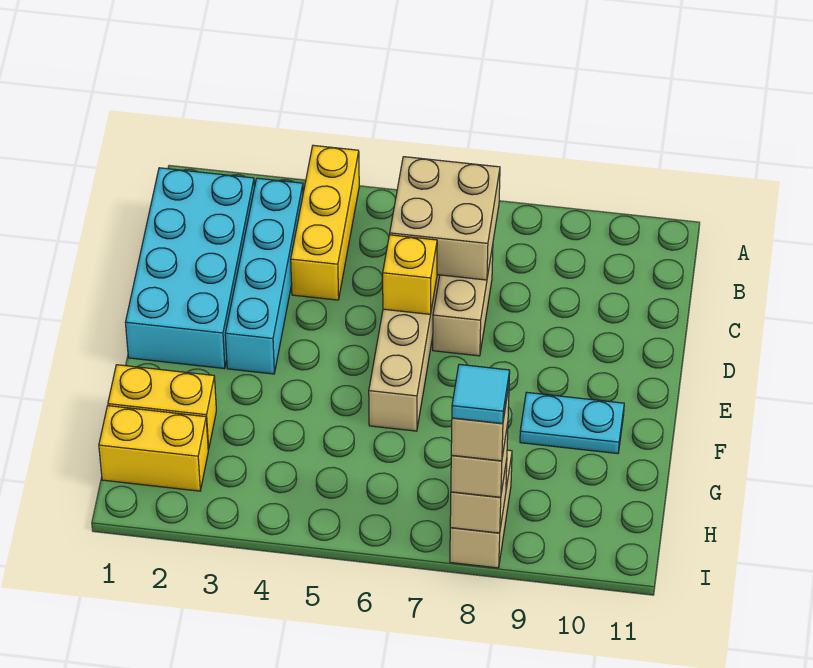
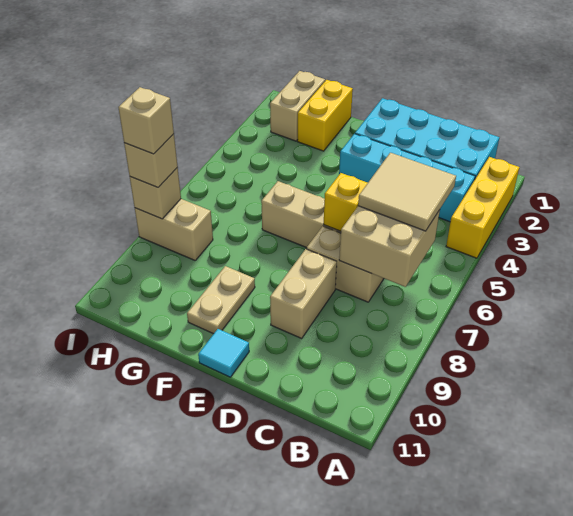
yellow 1x3 brick [291,145,359,300] -> yellow 1x3 brick turned to [446,157,519,258]
none -> tan 2x2 tile [358,153,456,231]
none -> tan 1x2 brick [270,249,337,338]
cyan 1x2 plate [520,392,624,454] -> tan 1x2 plate [187,266,255,334]
yellow 1x2 brick [99,406,208,491] -> tan 1x2 brick [270,71,325,141]
cyan 1x1 tile [452,364,510,424] -> cyan 1x1 tile moved to [198,329,249,377]

